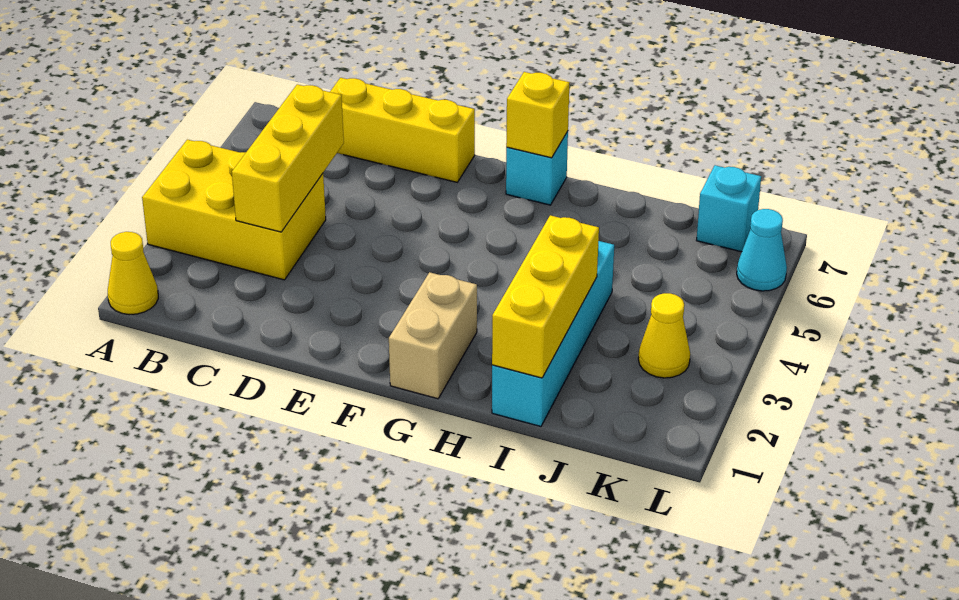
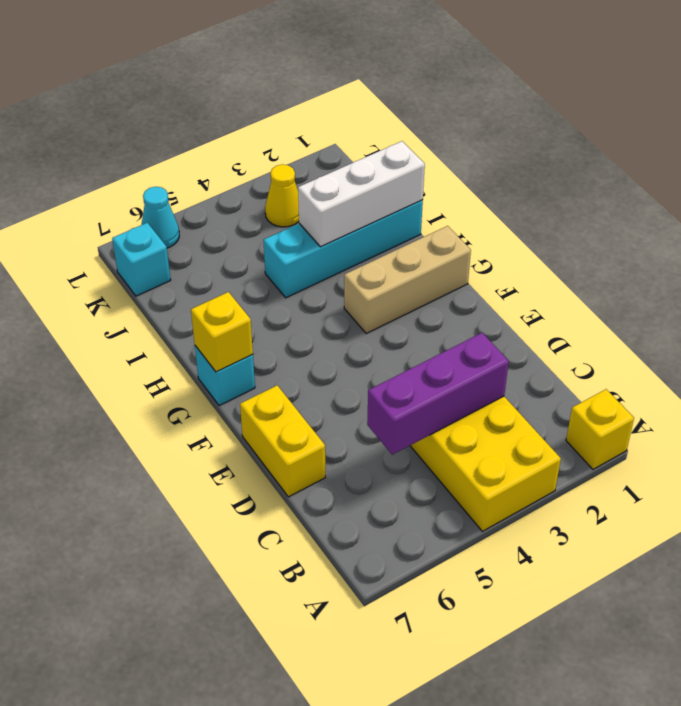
yellow 1x1 cone [108,232,158,315] -> yellow 1x1 brick [566,389,634,469]
yellow 1x3 brick [232,84,344,232] -> purple 1x3 brick [367,333,509,455]
yellow 1x3 brick [330,78,475,182] -> yellow 1x2 brick [240,385,325,497]
tan 1x2 brick [389,272,477,399] -> tan 1x3 brick [344,226,471,333]
yellow 1x3 brick [492,215,599,378] -> white 1x3 brick [298,141,425,247]

